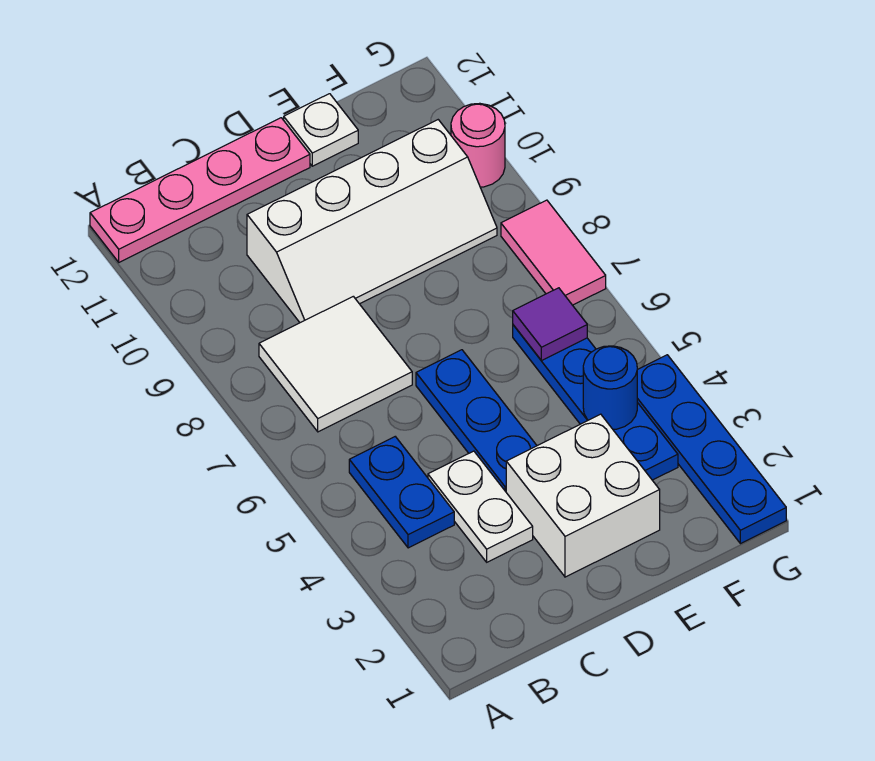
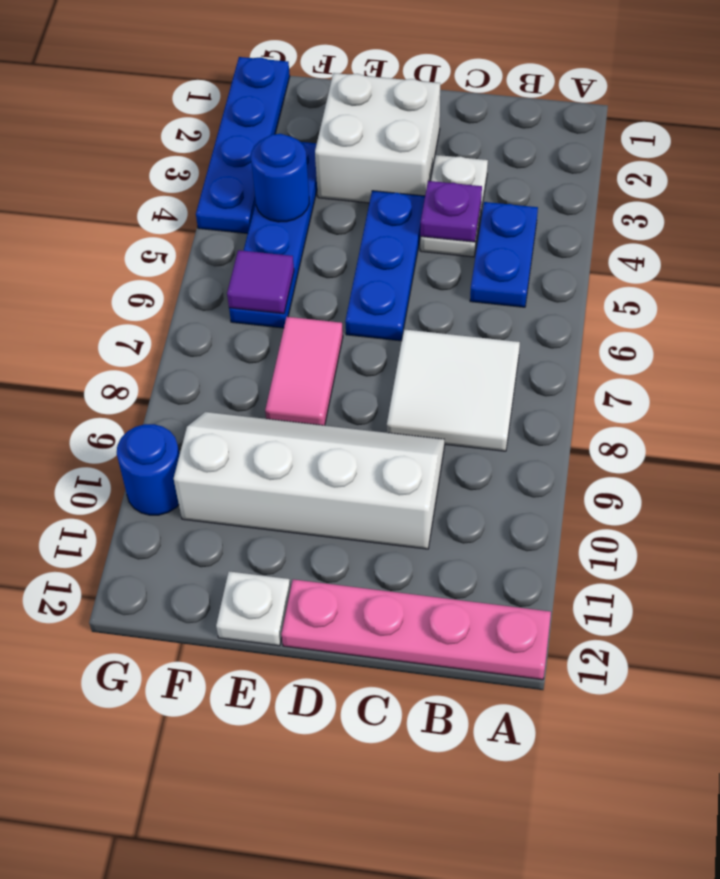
none -> purple 1x1 plate [420,181,482,242]
pink 1x2 tile [501,200,606,305] -> pink 1x2 tile moved to [265,317,343,425]
pink 1x1 round brick [451,103,505,187] -> blue 1x1 round brick [117,424,180,515]

